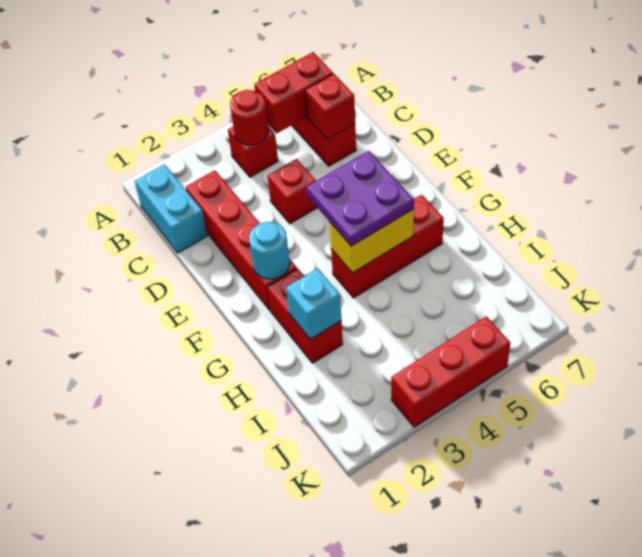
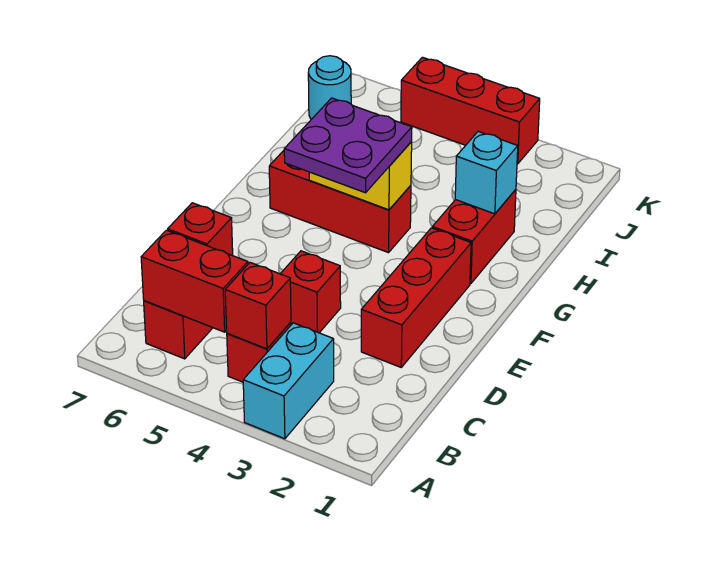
cyan 1x2 brick [135,164,207,253] -> cyan 1x2 brick moved to [243,323,334,439]
red 1x1 round brick [230,90,268,145] -> red 1x1 brick [225,263,291,349]
red 1x4 brick [185,170,297,310] -> red 1x3 brick [361,228,471,367]
cyan 1x1 round brick [249,222,290,279] -> cyan 1x1 round brick moved to [308,56,351,119]

